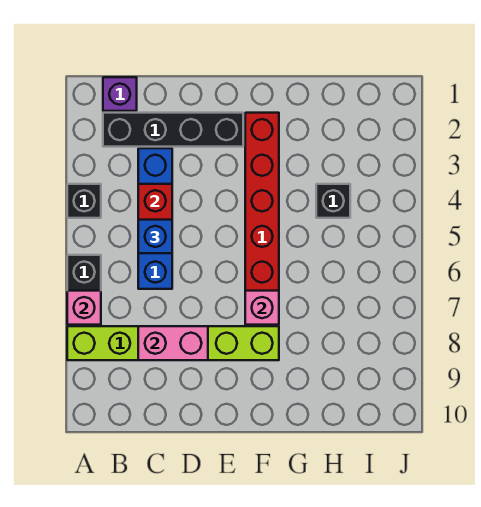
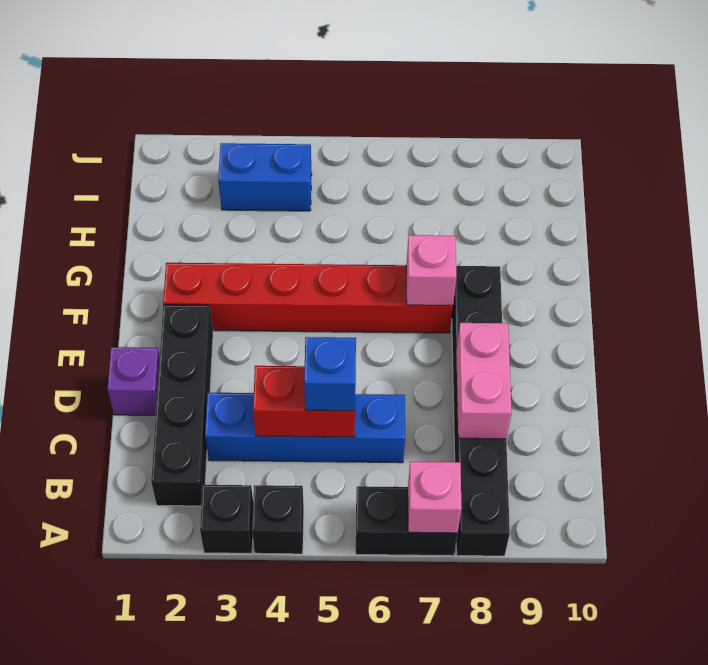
lime 1x6 brick [67,326,279,360] -> black 1x6 brick [452,266,510,556]
purple 1x1 brick [103,77,137,111] -> purple 1x1 brick moved to [107,347,160,415]
black 1x1 brick [316,184,350,218] -> black 1x1 brick moved to [200,485,253,553]
none -> blue 1x2 brick [218,143,312,211]

